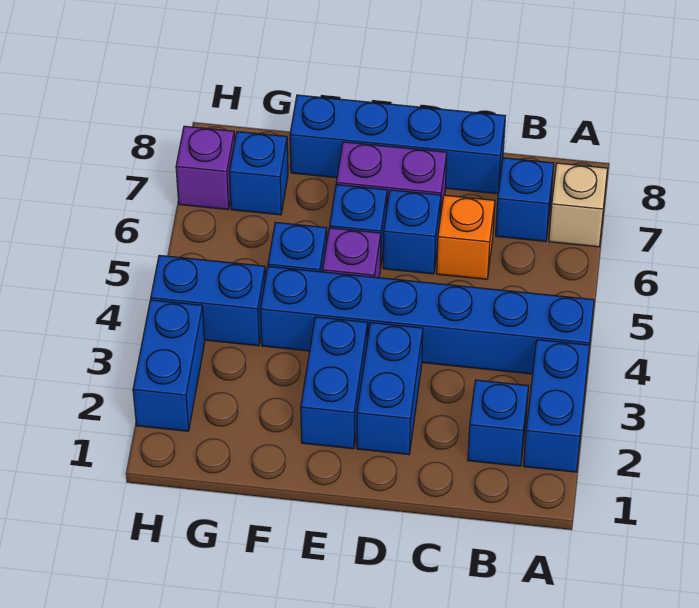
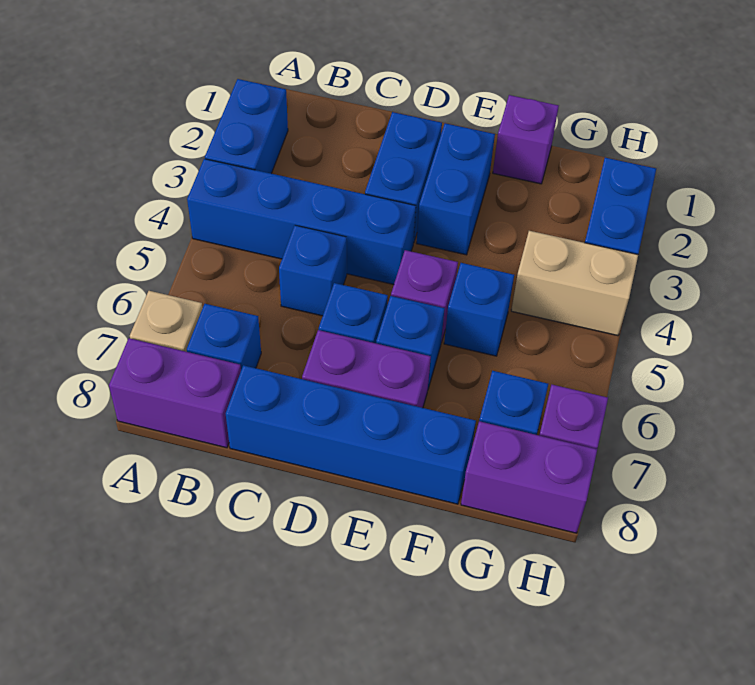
blue 1x6 brick [260,266,594,374] -> blue 1x4 brick [187,159,416,285]
none -> purple 1x2 brick [109,338,241,448]
blue 1x1 brick [468,380,529,466] -> blue 1x1 brick moved to [279,225,347,316]
orange 1x1 brick [437,195,495,279] -> none
none -> purple 1x1 brick [493,95,559,184]
blue 1x2 brick [151,255,265,346] -> tan 1x2 brick [511,231,638,336]
none -> purple 1x2 brick [461,421,597,533]

